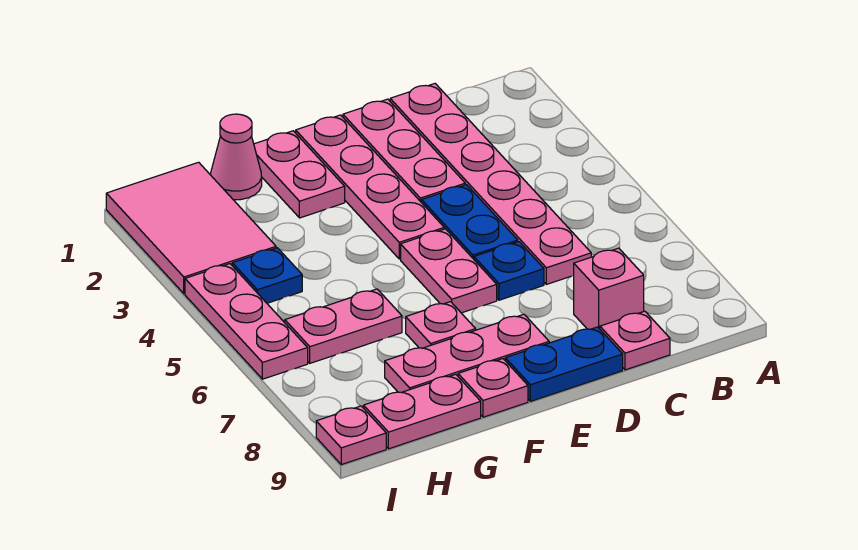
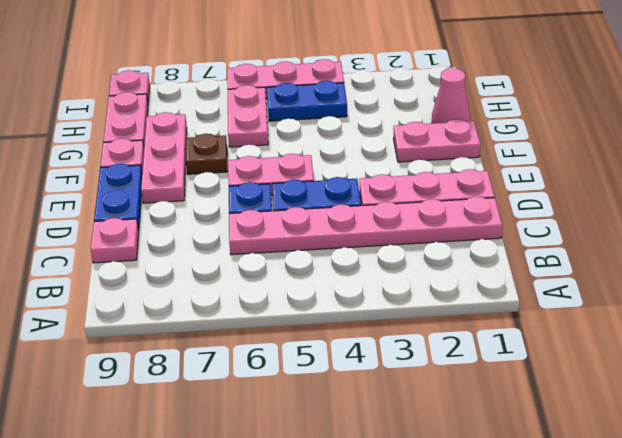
pink 1x1 brick [574,248,644,329] -> none
pink 1x4 plate [296,115,444,259] -> none
pink 1x1 plate [406,302,476,348] -> brown 1x1 plate [186,134,227,174]
pink 2x3 tile [106,162,276,294] -> none
blue 1x1 plate [232,248,302,303] -> blue 1x2 plate [267,81,347,121]

